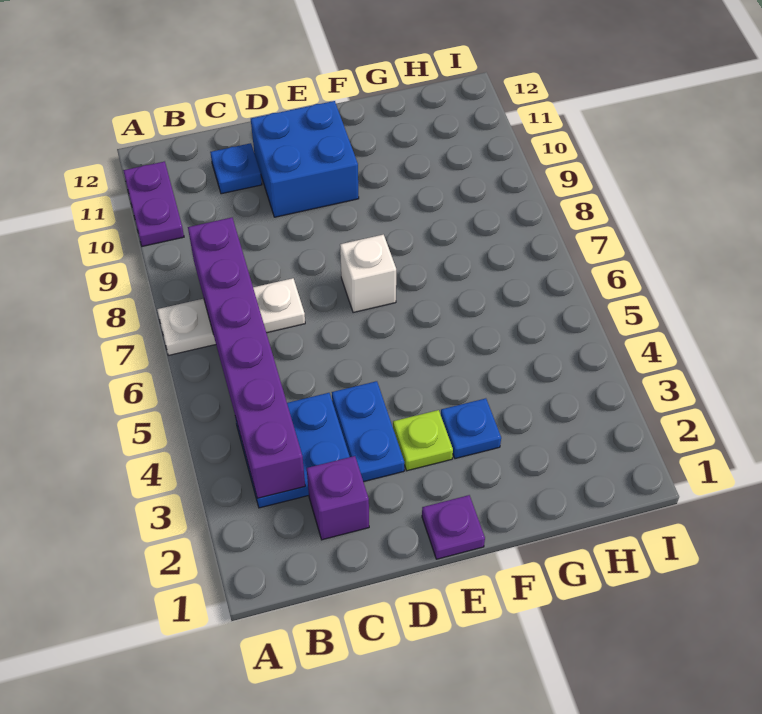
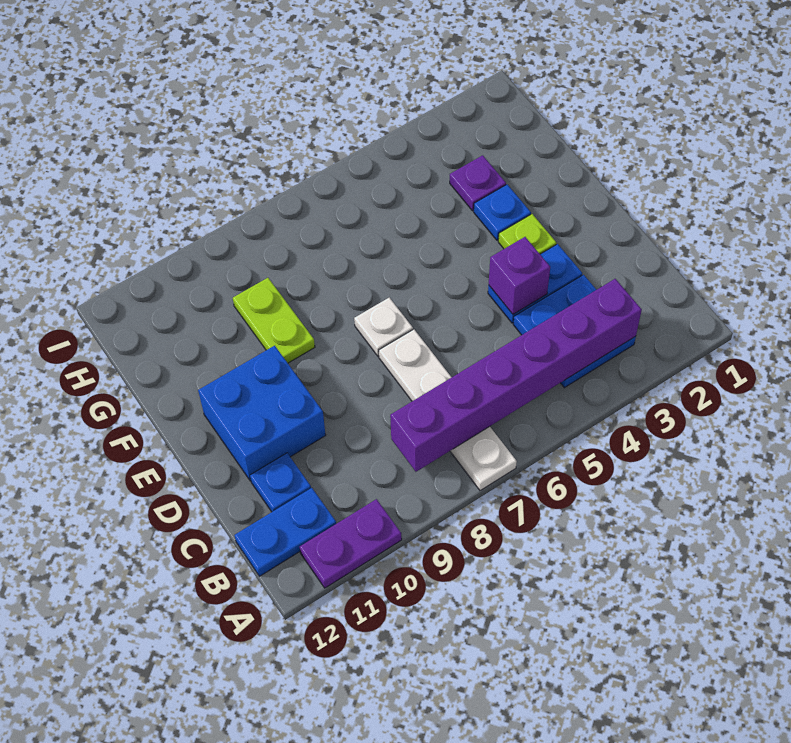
white 1x3 plate [157,278,305,355] -> white 1x4 plate [379,329,517,491]
none -> blue 1x2 plate [235,488,336,576]
purple 1x1 brick [307,456,369,540] -> purple 1x1 brick moved to [489,237,550,314]
purple 1x1 plate [422,495,485,559] -> purple 1x1 plate moved to [450,155,506,211]
white 1x1 brick [340,235,396,313] -> white 1x1 plate [354,298,413,356]
none -> lime 1x2 plate [233,278,315,363]

